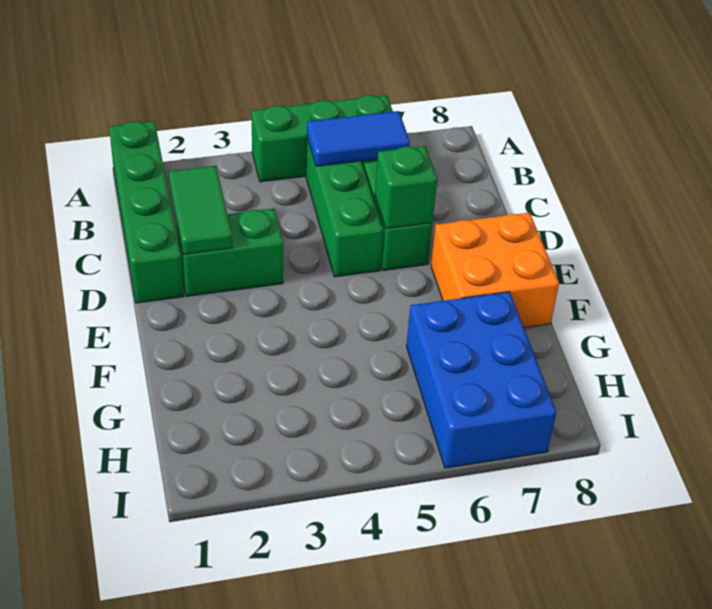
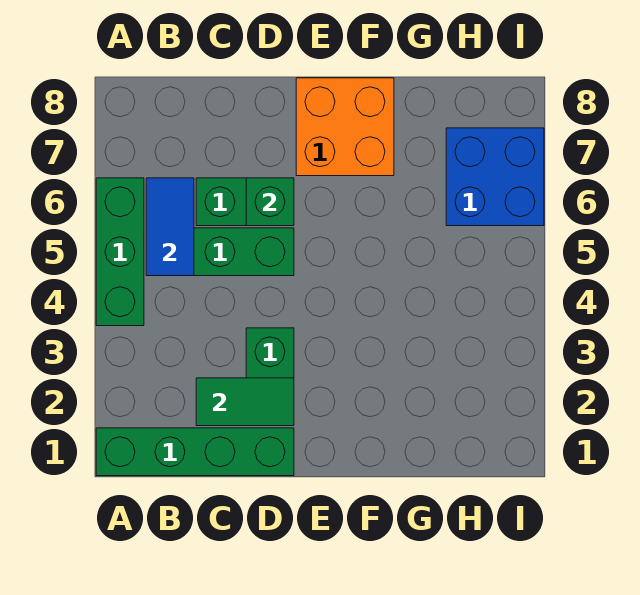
blue 2x3 brick [406,292,556,468] -> blue 2x2 brick [446,128,544,226]

